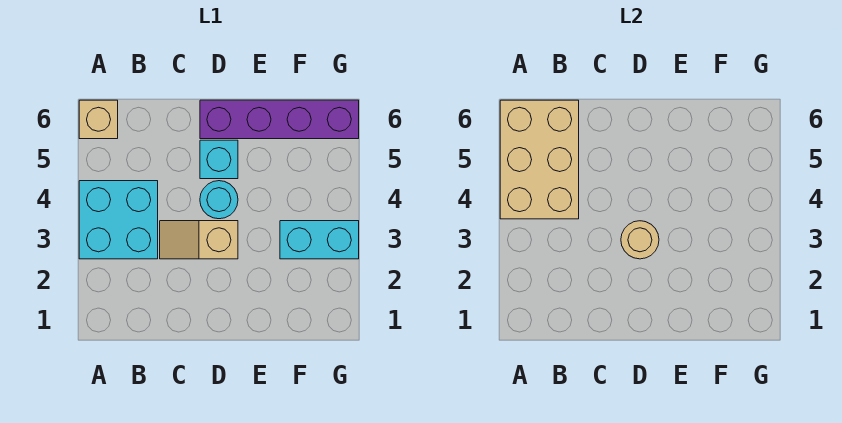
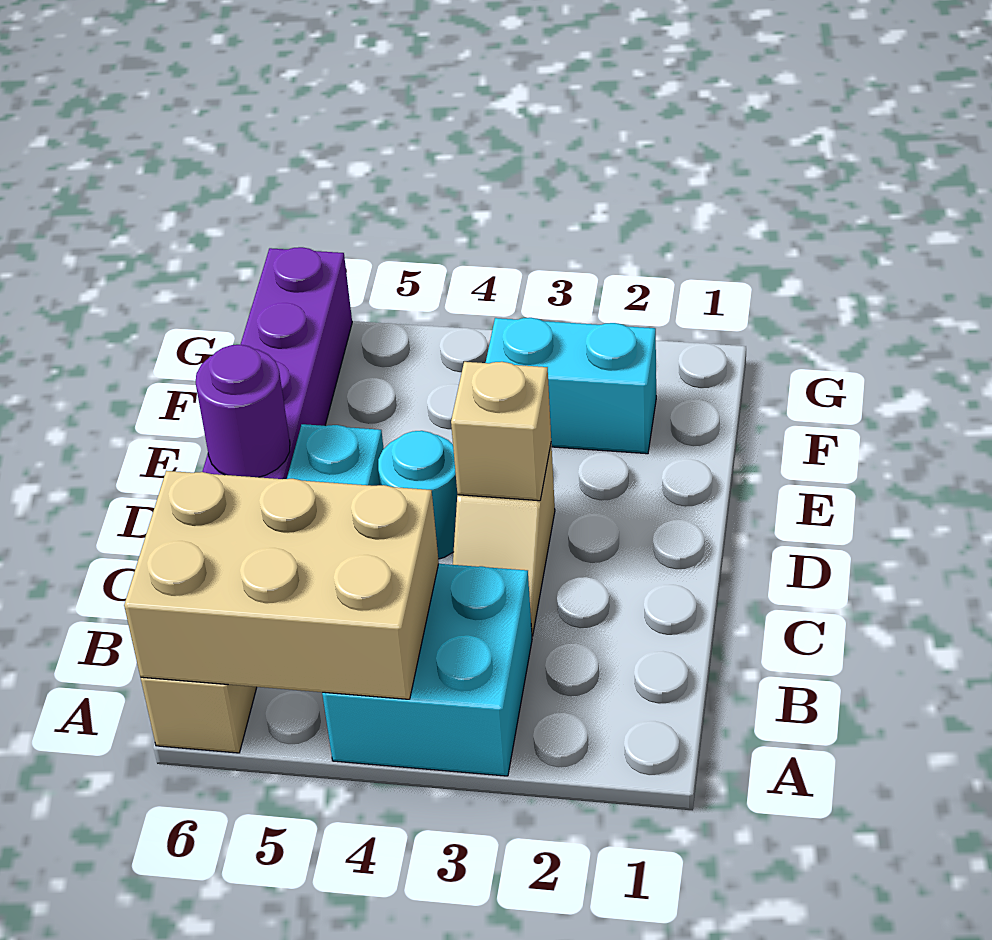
tan 1x1 round brick [621,221,659,259] -> tan 1x1 brick [451,362,551,501]
none -> purple 1x1 round brick [196,345,290,477]
cyan 1x2 brick [280,221,359,259] -> cyan 1x2 brick turned to [485,318,656,454]

